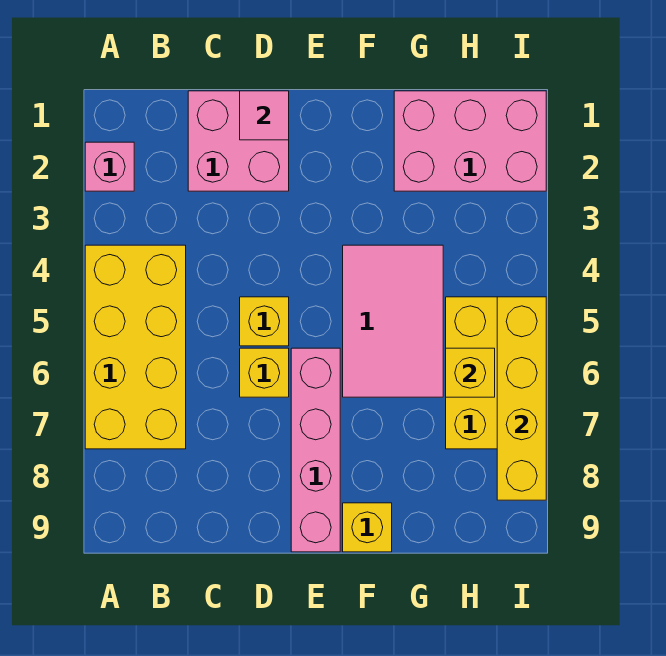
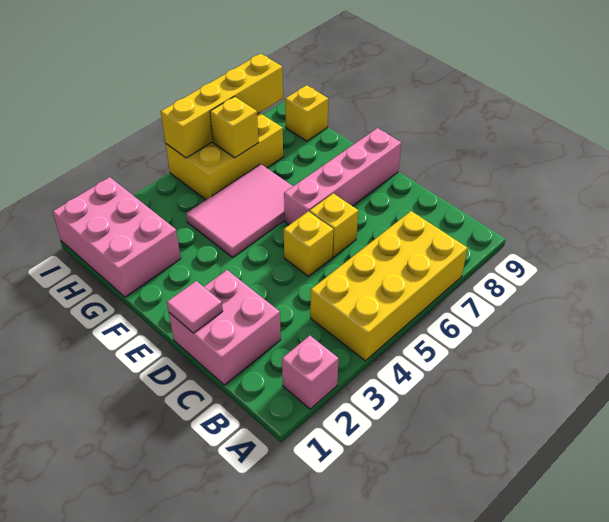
yellow 1x1 brick [343,503,392,552] -> yellow 1x1 brick moved to [285,85,328,141]

